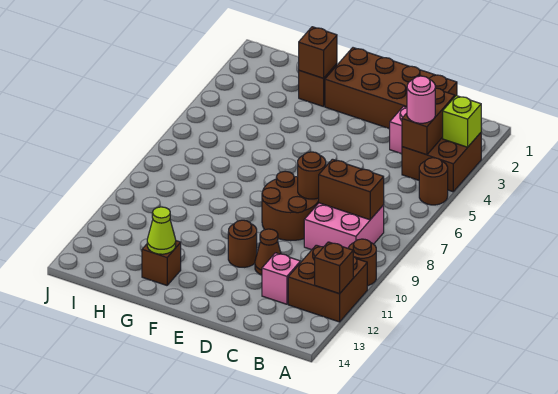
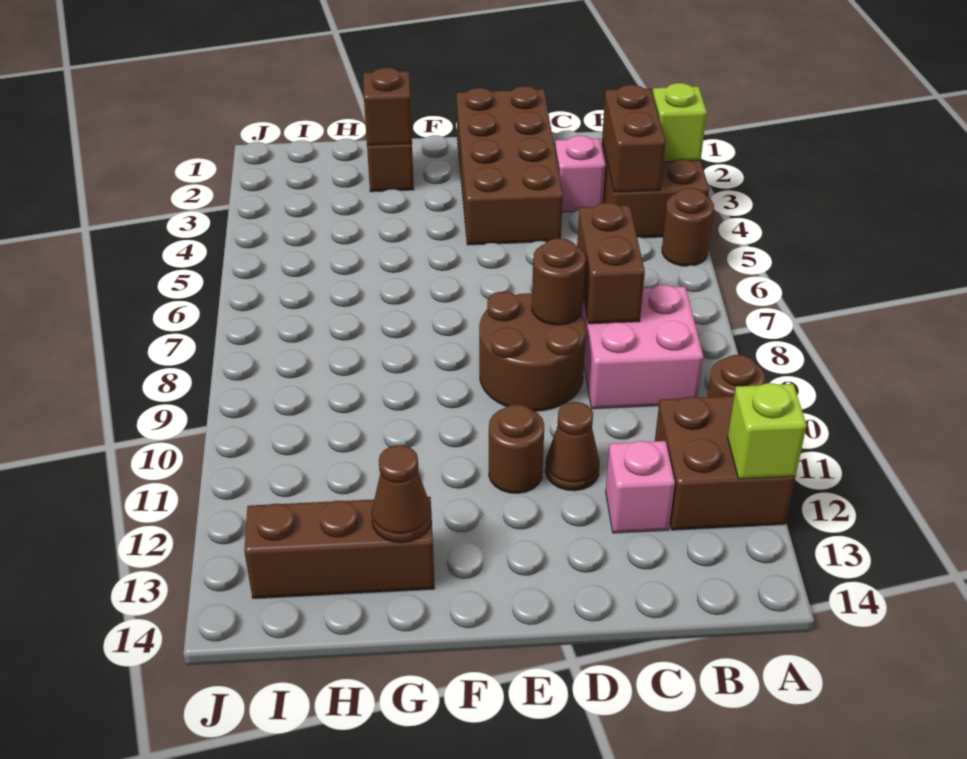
brown 1x1 brick [315,242,353,294] -> lime 1x1 brick [728,383,807,479]
pink 1x1 round brick [407,76,435,123] -> none
brown 1x2 brick [319,159,384,220] -> brown 1x2 brick turned to [577,203,645,324]
brown 2x4 brick [325,48,457,129] -> brown 2x4 brick turned to [457,86,563,245]
brown 1x1 brick [142,241,181,285] -> brown 1x3 brick [244,497,435,598]
lime 1x1 cone [147,207,176,254] -> brown 1x1 cone [371,445,432,543]

